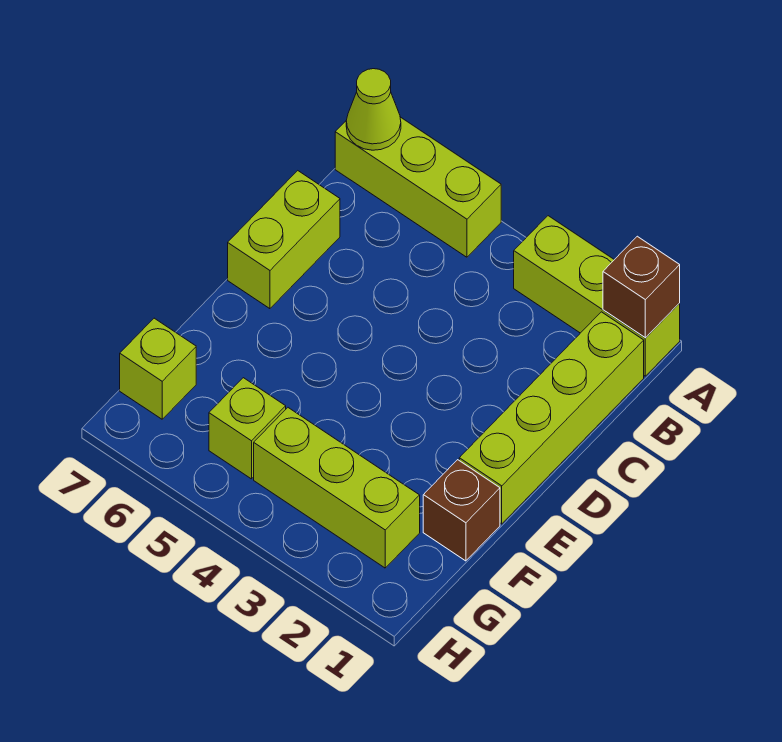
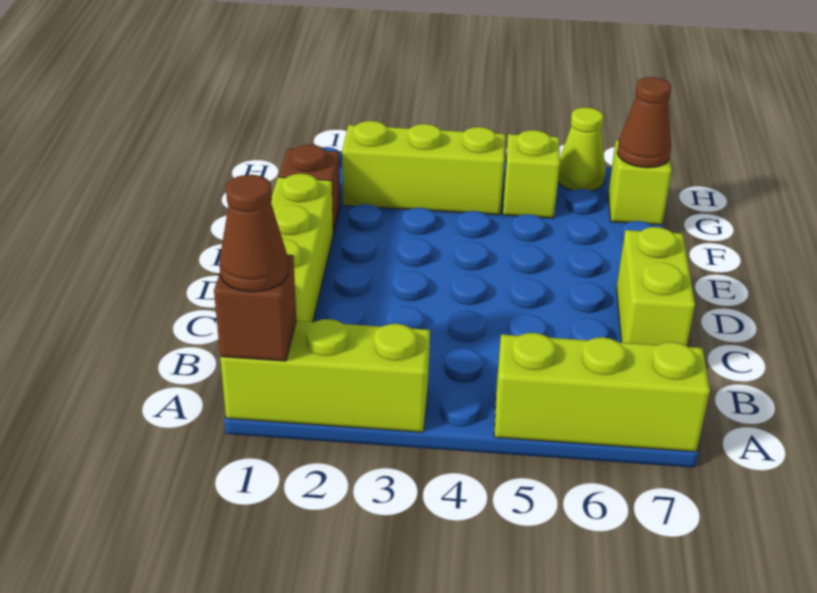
none -> brown 1x1 cone [219,175,288,292]
lime 1x1 cone [346,69,401,150] -> lime 1x1 cone moved to [558,107,606,191]
none -> brown 1x1 cone [617,77,671,168]

